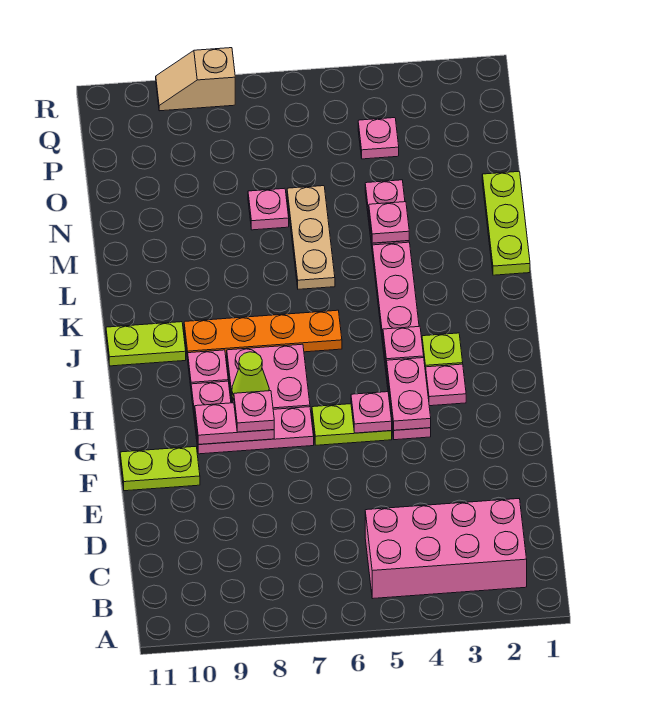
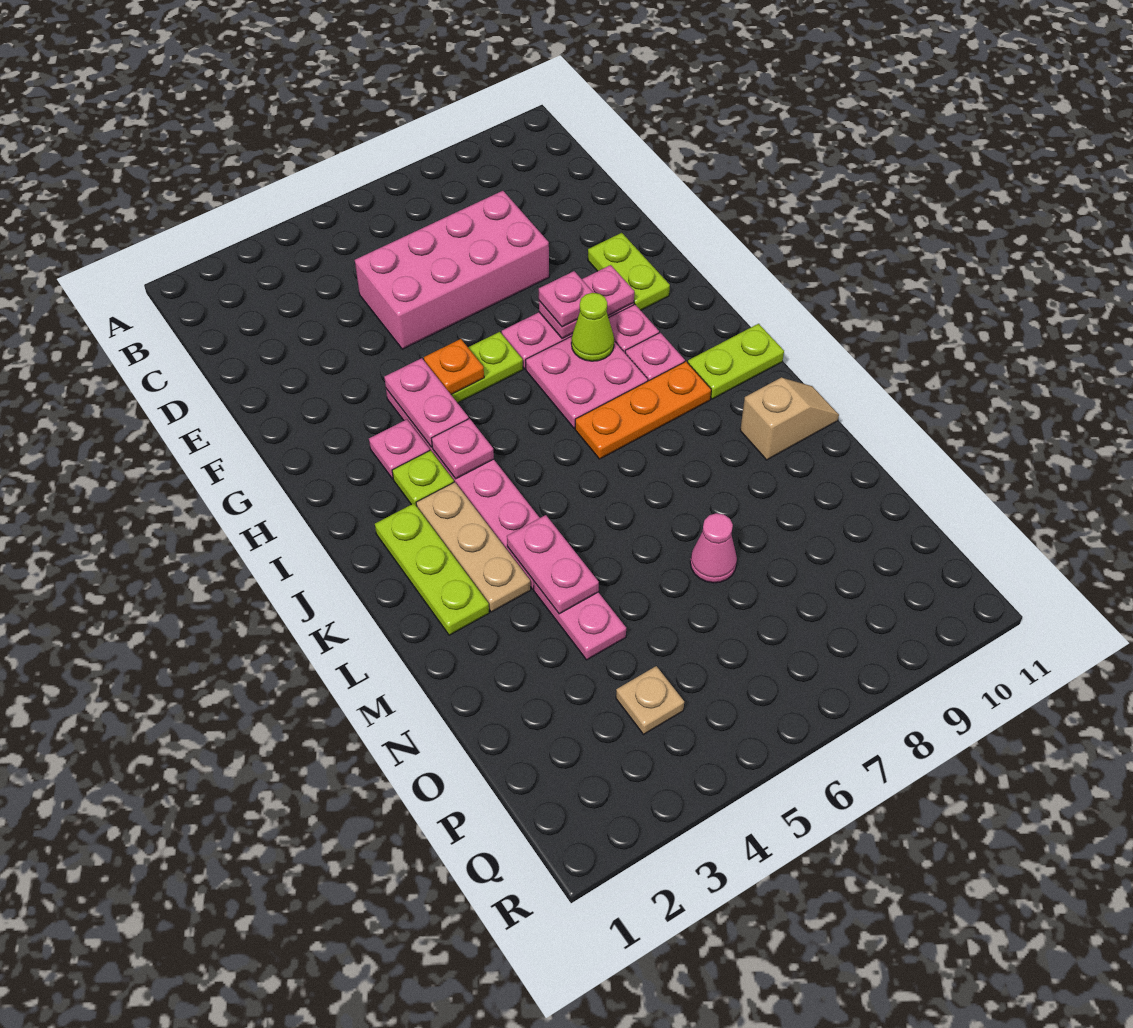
pink 2x4 brick [365,499,527,599] -> pink 2x4 brick moved to [355,191,549,349]
lime 1x2 plate [120,447,200,491] -> lime 1x2 plate turned to [588,233,670,310]
pink 1x1 plate [351,392,392,433] -> orange 1x1 plate [424,339,484,395]
orange 1x4 plate [184,310,342,360] -> orange 1x3 plate [575,362,711,459]
lime 1x3 plate [482,171,530,275] -> lime 1x3 plate moved to [375,504,489,635]
tan 1x3 plate [287,186,335,289] -> tan 1x3 plate moved to [416,482,531,612]
pink 1x1 plate [369,202,409,243] -> pink 1x2 plate [507,515,599,614]
pink 1x1 plate [248,188,289,230] -> pink 1x1 cone [690,513,737,583]
pink 1x1 plate [358,118,399,159] -> tan 1x1 plate [616,666,684,734]
tan 1x2 slope [156,48,235,111] -> tan 1x2 slope moved to [740,378,839,460]

